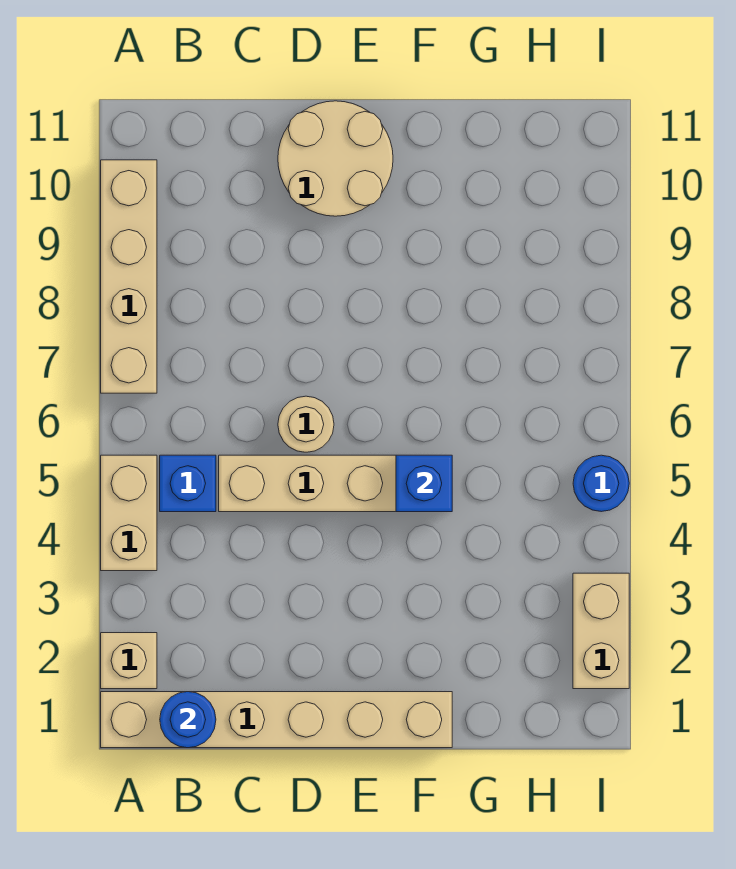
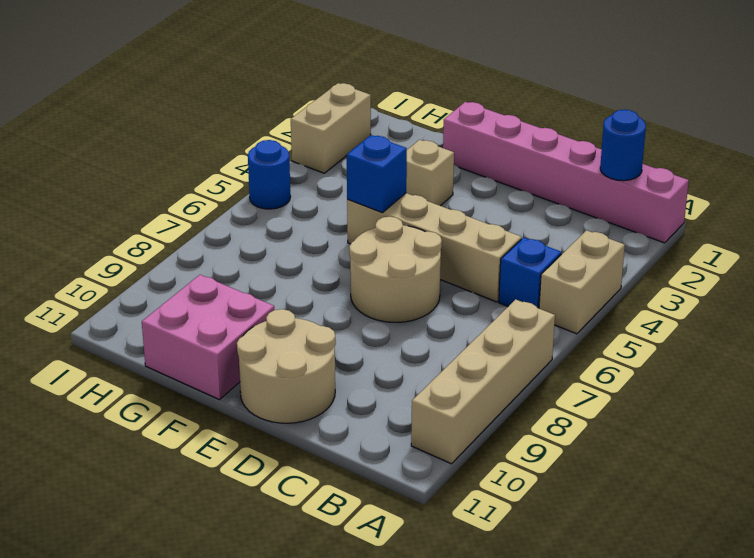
tan 1x6 brick [101,692,452,748] -> pink 1x6 brick [443,102,689,243]
tan 1x1 brick [101,633,157,689] -> tan 1x1 brick moved to [406,140,454,206]
tan 1x1 round brick [278,396,334,452] -> tan 2x2 round brick [349,217,442,322]
none -> pink 2x2 brick [142,275,274,400]

